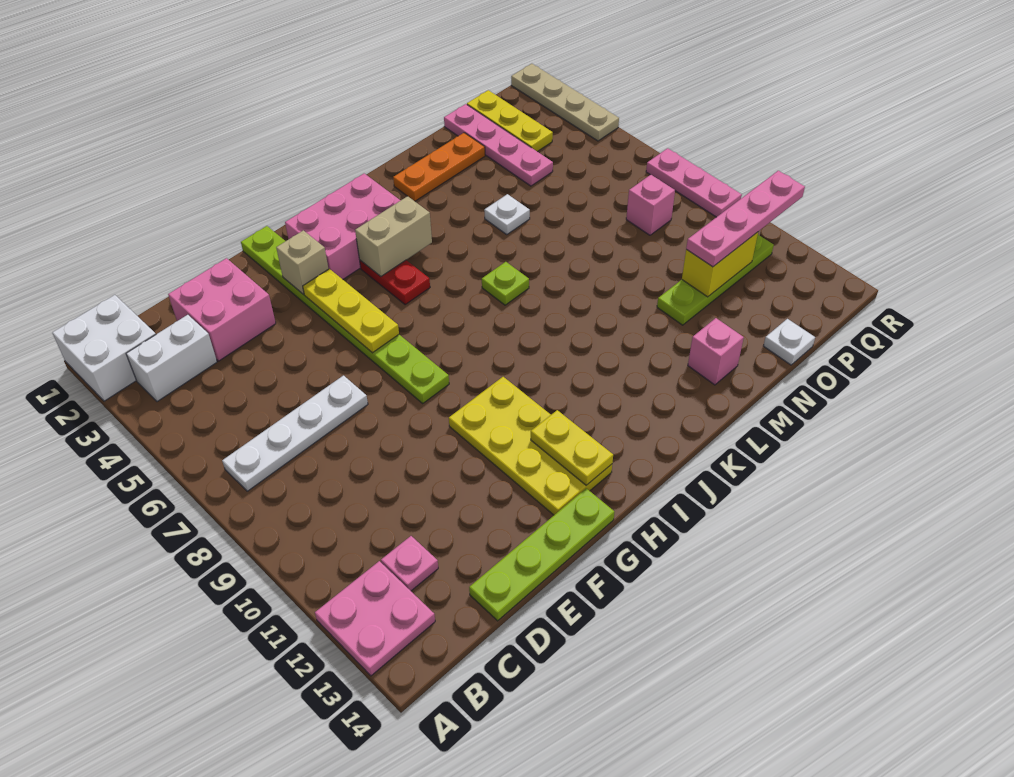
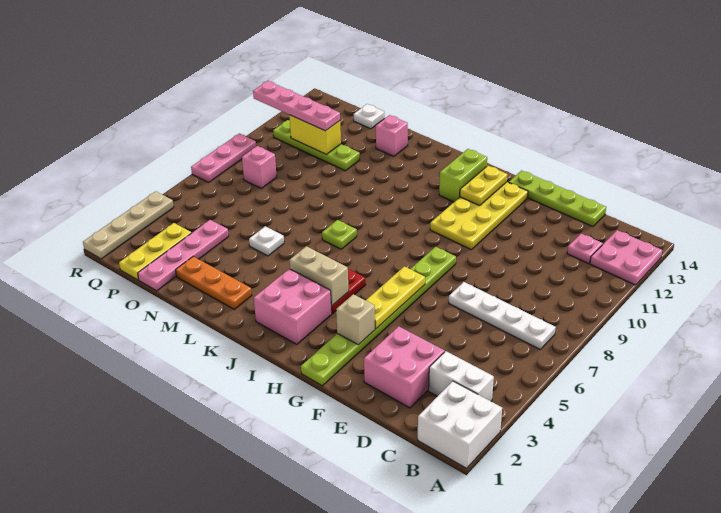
pink 2x3 brick [285,174,401,279] -> pink 2x2 brick [254,269,332,344]
none -> lime 1x2 brick [439,149,487,202]

